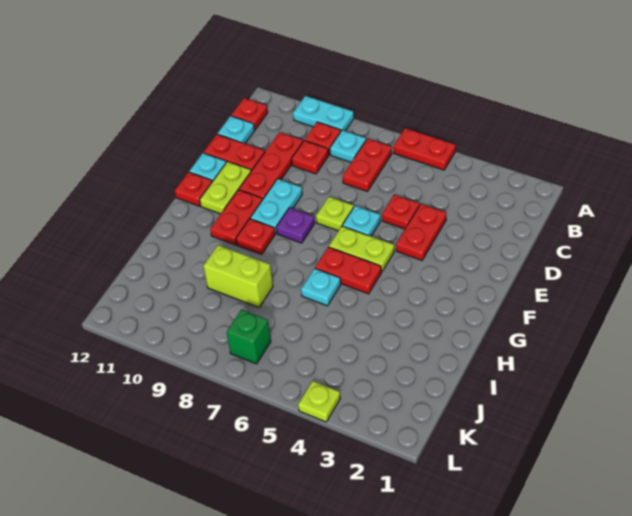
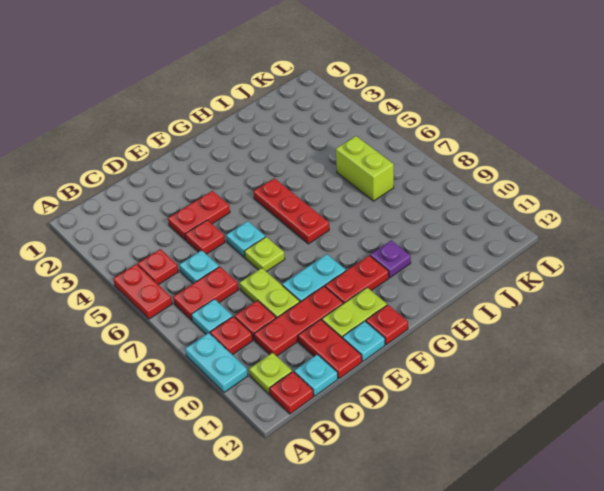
lime 1x2 plate [329,226,394,272] -> lime 1x2 plate moved to [240,268,300,318]
purple 1x1 plate [276,208,315,243] -> purple 1x1 plate moved to [370,240,411,278]
red 1x2 plate [315,247,381,294] -> red 1x3 plate [253,178,329,244]
red 1x1 plate [236,219,275,254] -> red 1x1 plate moved to [138,249,178,285]
cyan 1x1 plate [301,268,341,306] -> cyan 1x1 plate moved to [179,250,219,283]
lime 1x2 brick [204,245,273,307] -> lime 1x2 brick moved to [336,136,394,201]
green 1x1 brick [227,310,271,364] -> none
lime 1x1 plate [298,381,340,422] -> lime 1x1 plate moved to [249,353,292,394]

